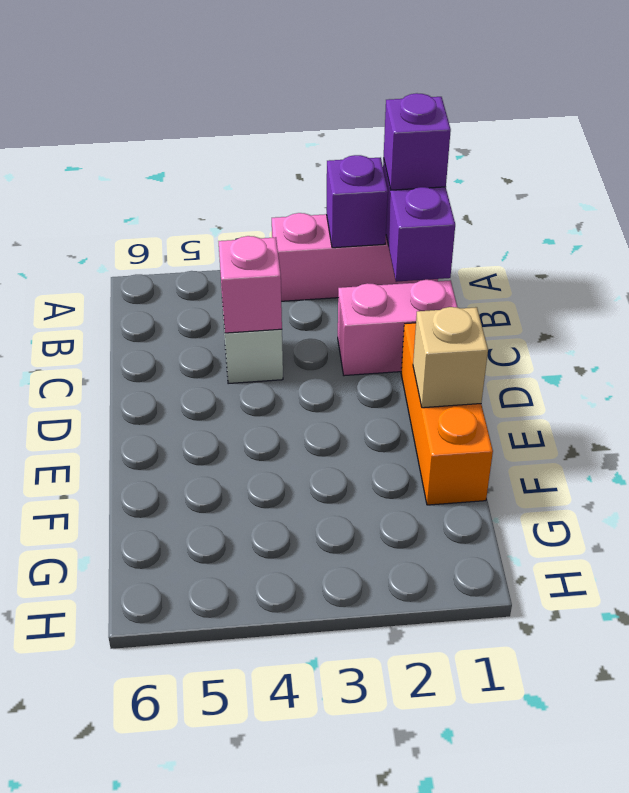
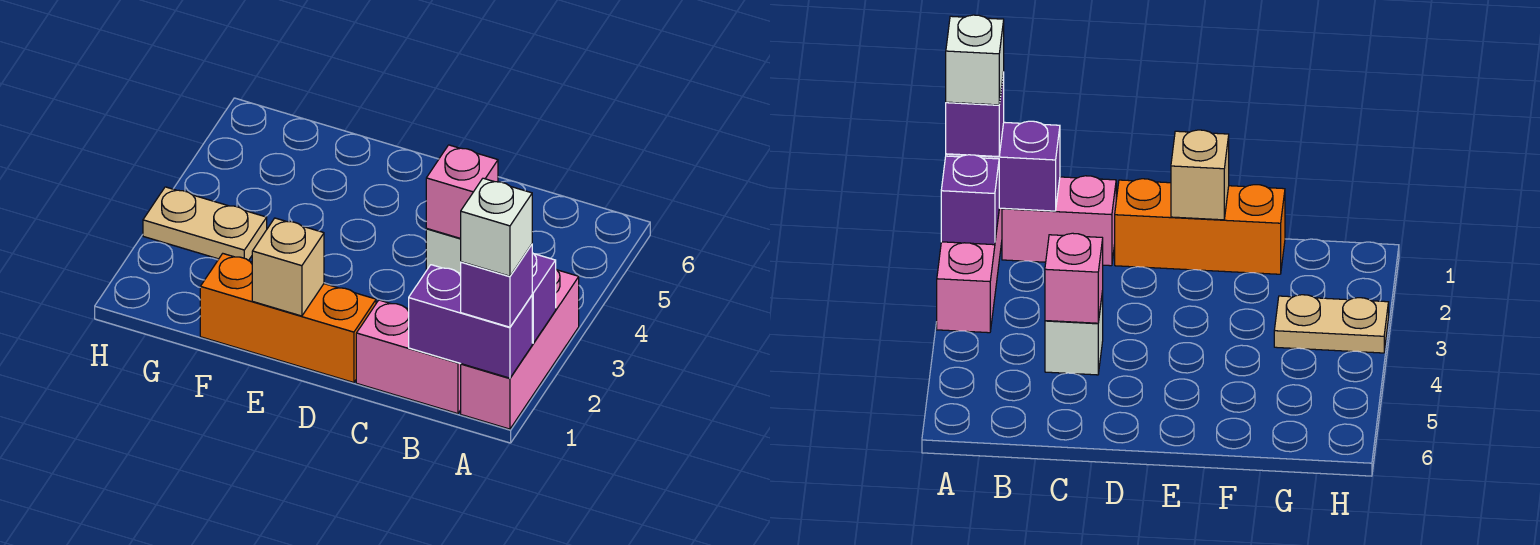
none -> white 1x1 brick [461,178,532,276]
pink 1x2 brick [338,280,458,376] -> pink 1x2 brick turned to [356,300,461,414]
none -> tan 1x2 plate [143,187,267,261]

